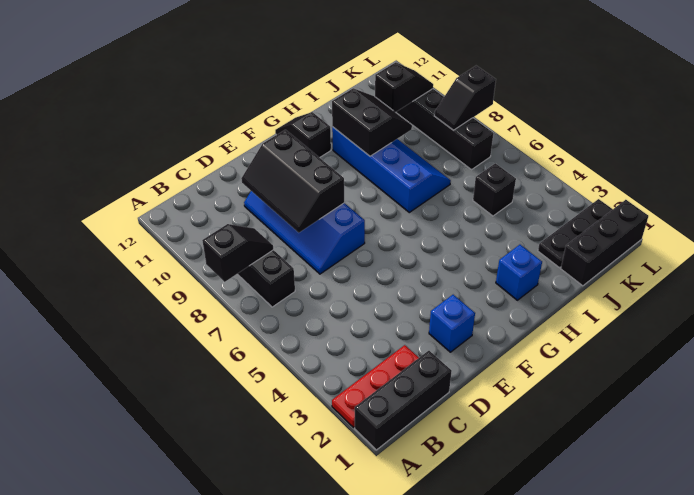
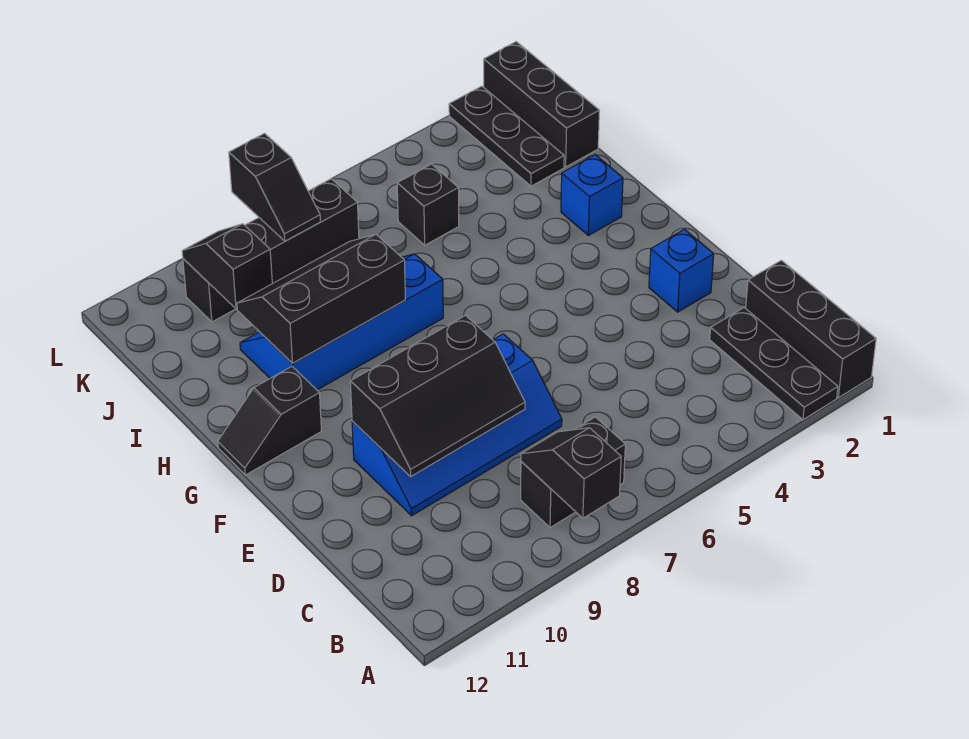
red 1x3 plate [332,345,419,427] -> black 1x3 plate [710,308,838,420]
black 2x2 slope [332,88,412,156] -> black 2x3 slope [237,234,405,363]

